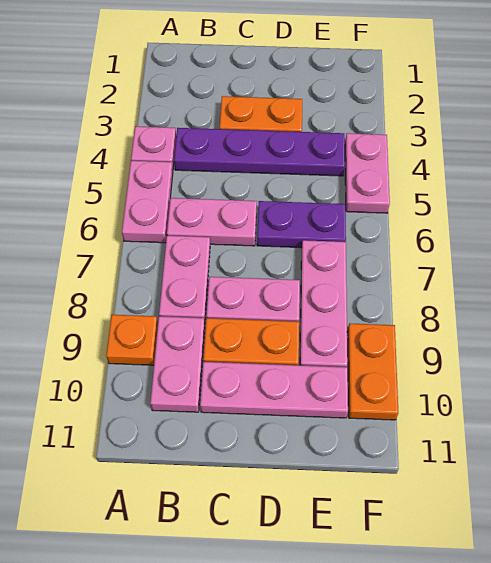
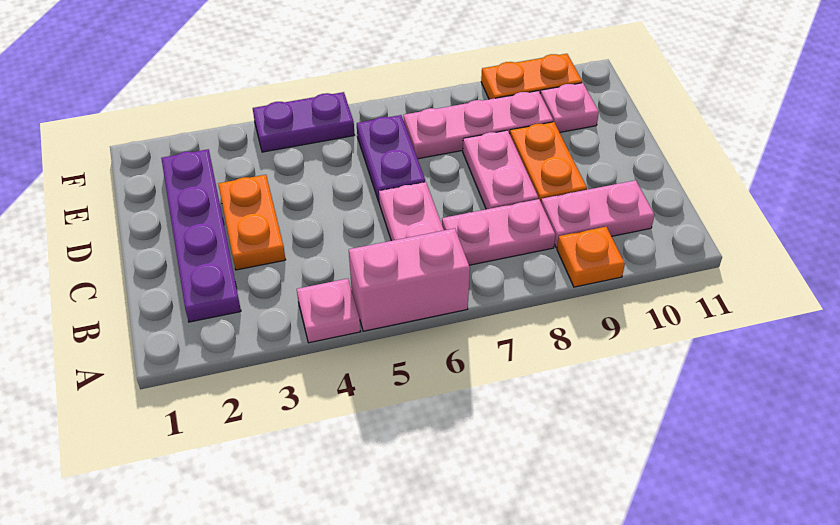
pink 1x2 plate [122,161,173,243] -> pink 1x2 brick [349,228,470,331]
purple 1x4 plate [174,128,345,176] -> purple 1x4 plate moved to [161,149,241,322]
pink 1x3 plate [200,362,348,418] -> pink 1x1 plate [540,83,599,132]
pink 1x2 plate [345,133,390,213] -> purple 1x2 plate [253,92,354,152]

